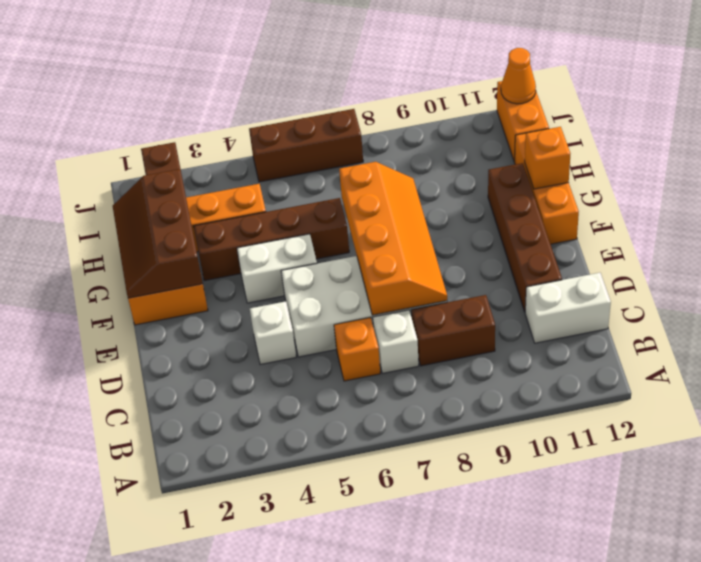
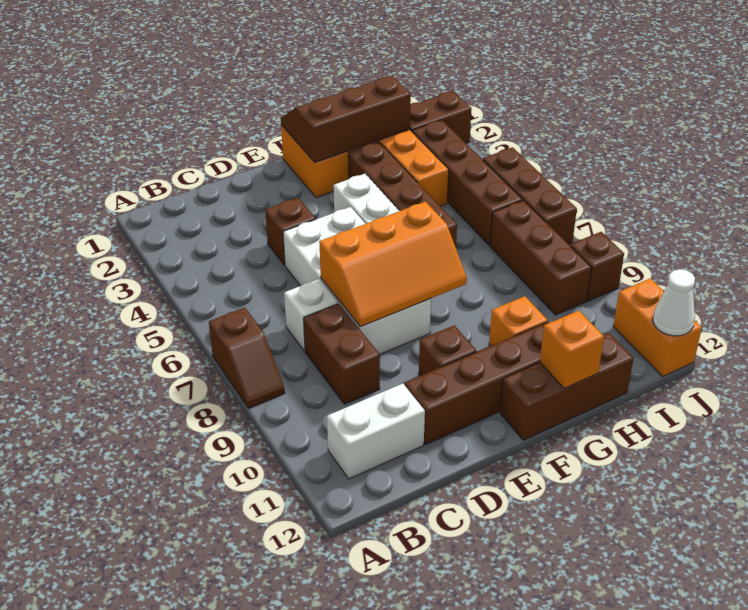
none -> brown 1x2 slope [209,308,285,408]
orange 1x1 brick [334,318,380,381] -> orange 1x1 brick moved to [489,296,548,346]
white 1x2 brick [525,273,611,343] -> white 1x2 brick turned to [327,384,425,479]
white 1x1 brick [250,301,296,365] -> brown 1x1 brick [265,198,316,265]
orange 2x4 slope [339,162,447,315] -> orange 2x3 slope [319,202,467,327]
none -> brown 1x1 brick [419,325,476,376]
orange 1x3 brick [515,133,579,244] -> brown 1x3 brick [500,333,633,440]
none -> brown 1x4 brick [412,120,523,246]
none -> brown 1x3 brick [490,200,591,315]
orange 1x2 brick [497,81,549,162] -> orange 1x2 brick turned to [613,278,702,376]
none -> brown 1x1 brick [570,232,624,301]
orange 1x1 cone [501,48,536,104] -> white 1x1 cone [653,269,695,336]

